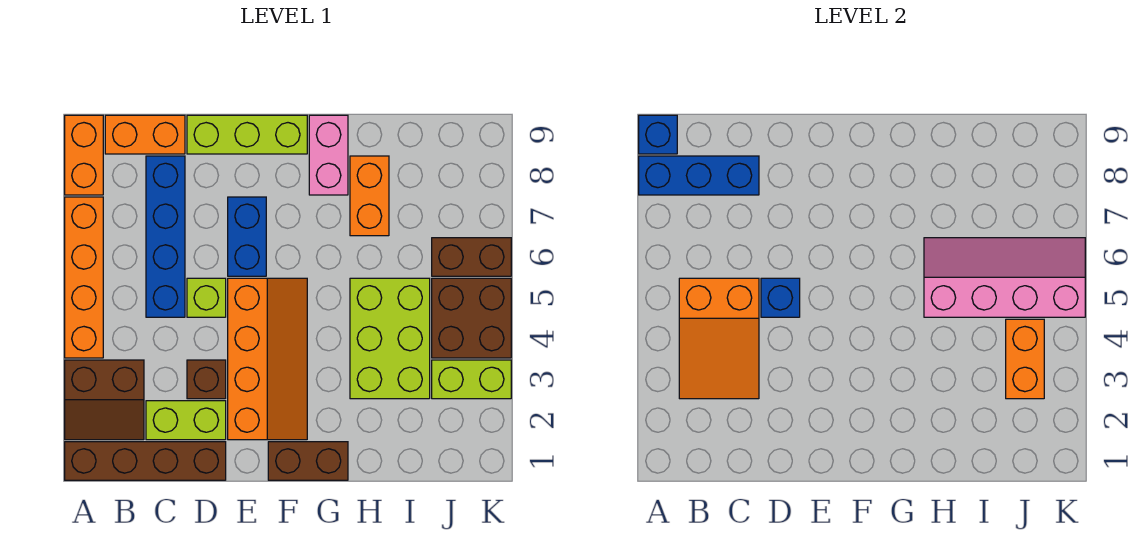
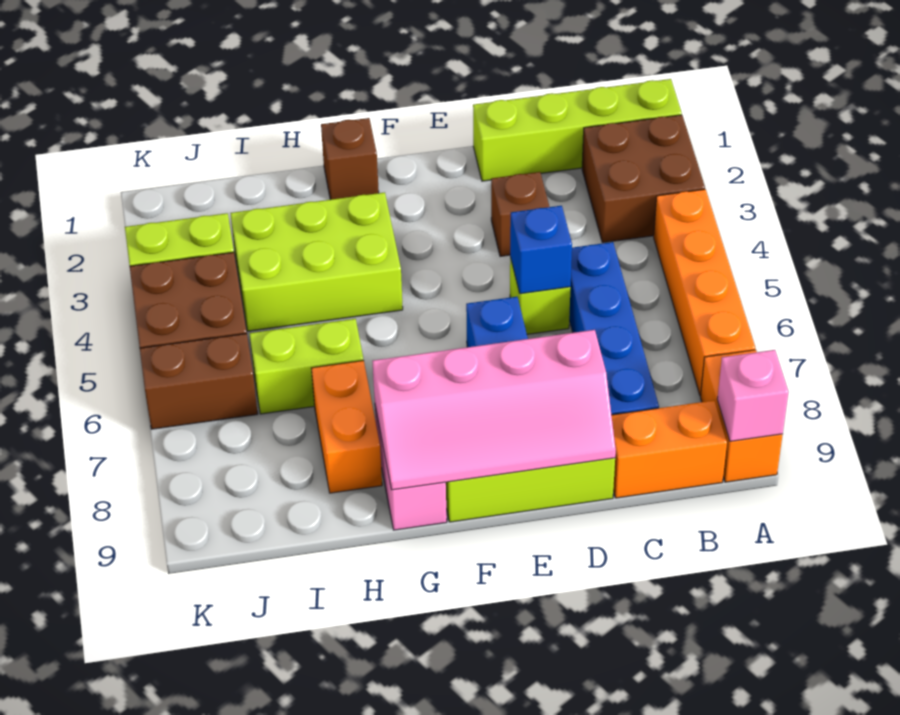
brown 1x4 brick [65,442,226,480] -> lime 1x4 brick [473,79,682,181]
brown 2x2 slope [65,360,144,440] -> brown 2x2 brick [582,115,705,243]
blue 1x3 brick [639,156,759,195] -> none
blue 1x1 brick [639,115,677,154] -> pink 1x1 brick [717,350,789,441]
orange 2x3 slope [679,278,759,399] -> none
lime 1x2 brick [146,401,226,440] -> lime 1x2 brick moved to [250,319,364,414]
orange 2x4 slope [228,278,307,440] -> none
brown 1x2 brick [268,442,348,480] -> brown 1x1 brick [321,118,379,200]
lime 2x3 brick [350,278,430,399] -> lime 2x3 brick turned to [231,192,403,331]
pink 2x4 slope [924,238,1085,317] -> pink 2x4 slope moved to [372,330,616,490]
orange 1x2 brick [1006,319,1044,399] -> none

